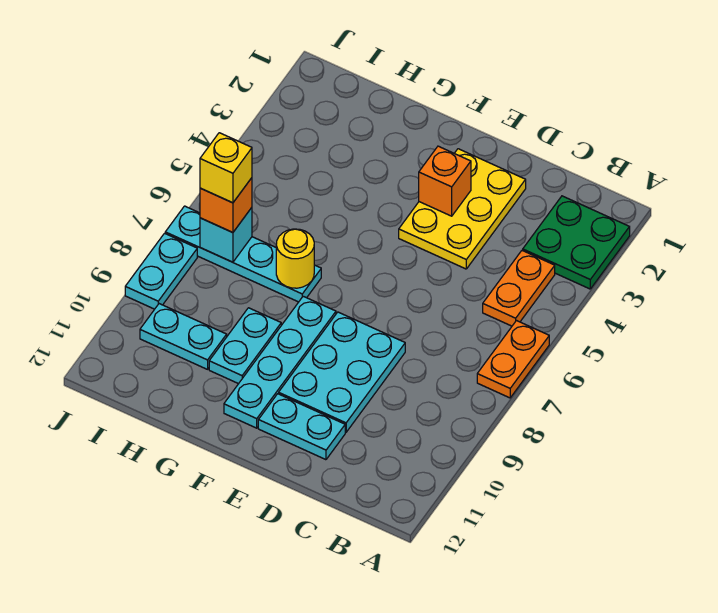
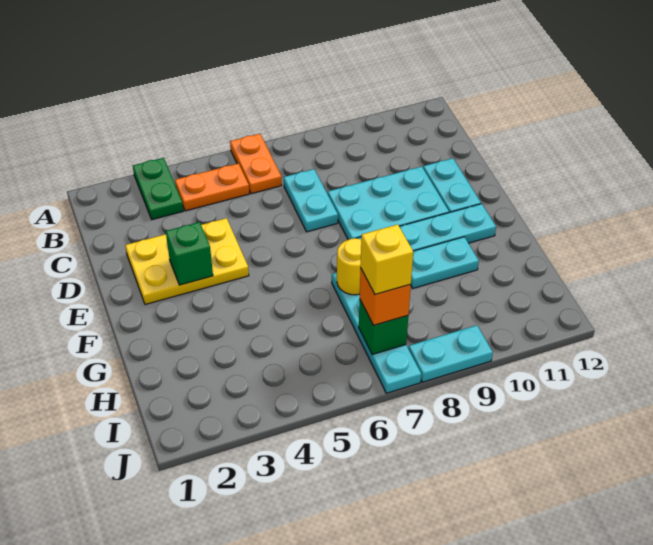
green 2x2 plate [523,196,630,289] -> green 1x2 plate [133,158,183,220]
orange 1x2 plate [477,321,549,398] -> orange 1x2 plate turned to [230,134,282,194]
orange 1x1 brick [419,146,471,216] -> green 1x1 brick [166,222,213,285]
cyan 1x2 plate [140,304,227,369] -> cyan 1x2 plate moved to [284,169,338,232]
cyan 1x1 brick [200,208,252,262] -> green 1x1 brick [359,300,408,355]

